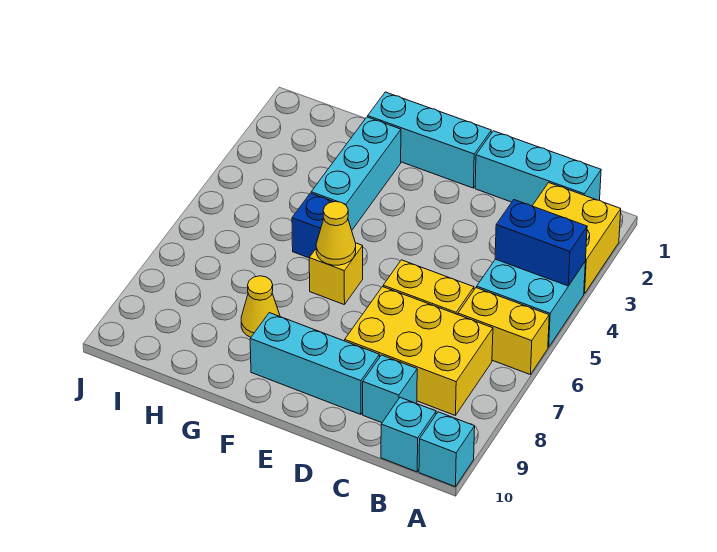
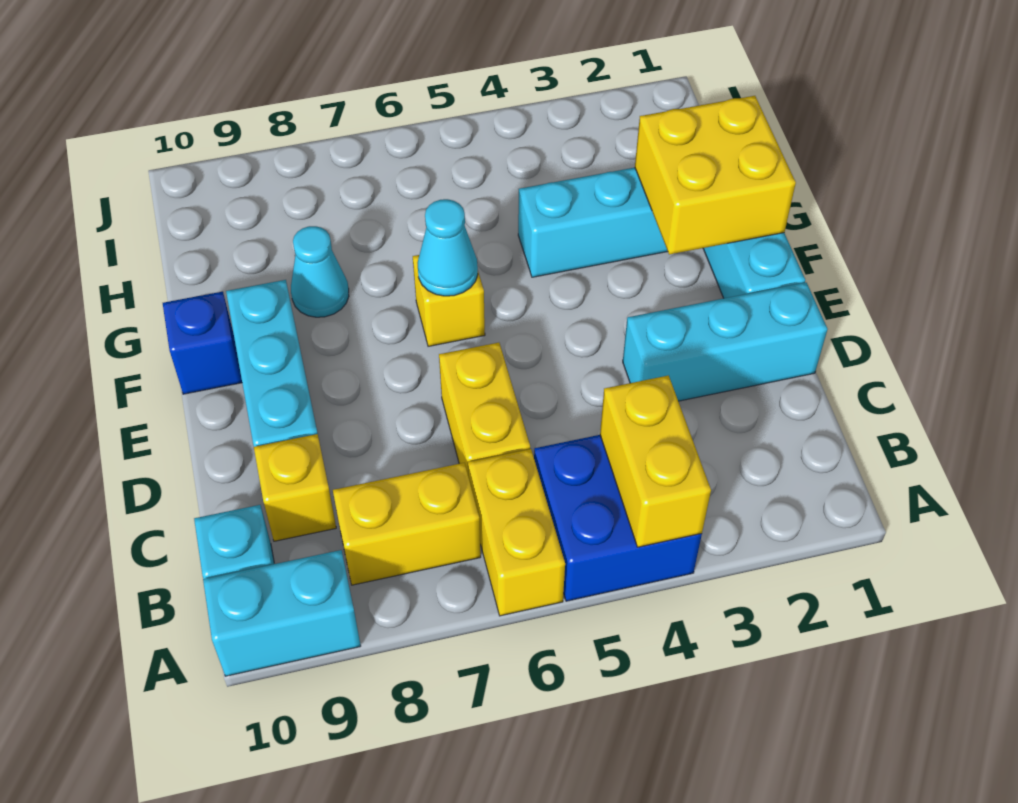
yellow 2x2 brick [533,183,621,294] -> yellow 2x2 brick moved to [635,96,796,255]
cyan 2x2 brick [477,259,585,347] -> blue 2x2 brick [534,435,702,601]
blue 1x2 brick [495,200,587,286] -> yellow 1x2 brick [600,376,711,547]
cyan 1x1 brick [419,412,475,487] -> cyan 1x2 brick [203,550,361,676]
cyan 1x3 brick [475,131,601,206] -> cyan 1x3 brick turned to [623,282,828,401]
yellow 2x3 brick [345,287,493,415] -> yellow 1x2 brick [333,463,481,585]
cyan 1x1 brick [363,355,417,423] -> yellow 1x1 brick [254,434,336,541]
yellow 1x1 cone [316,201,356,265] -> cyan 1x1 cone [418,199,478,296]
blue 1x1 brick [292,193,333,258] -> blue 1x1 brick moved to [163,292,242,394]
yellow 1x1 cone [241,276,280,337] -> cyan 1x1 cone [291,226,349,317]

